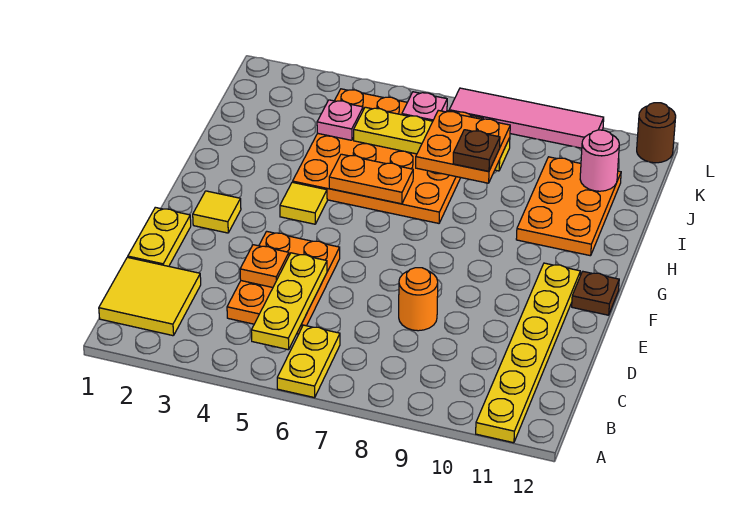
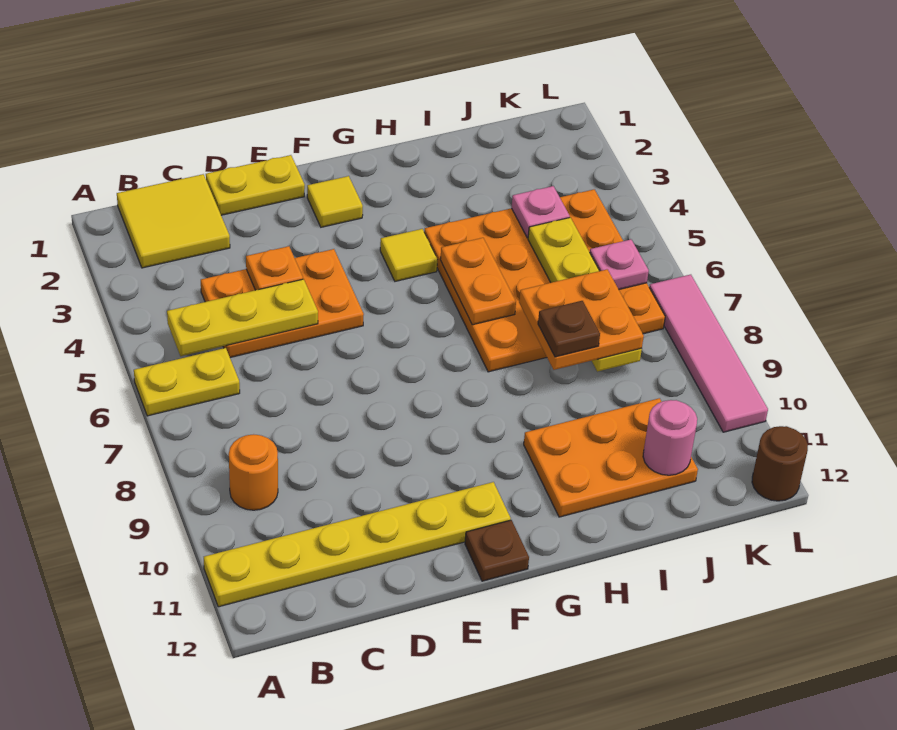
orange 1x1 round brick [399,268,438,331] -> orange 1x1 round brick moved to [229,435,278,510]

